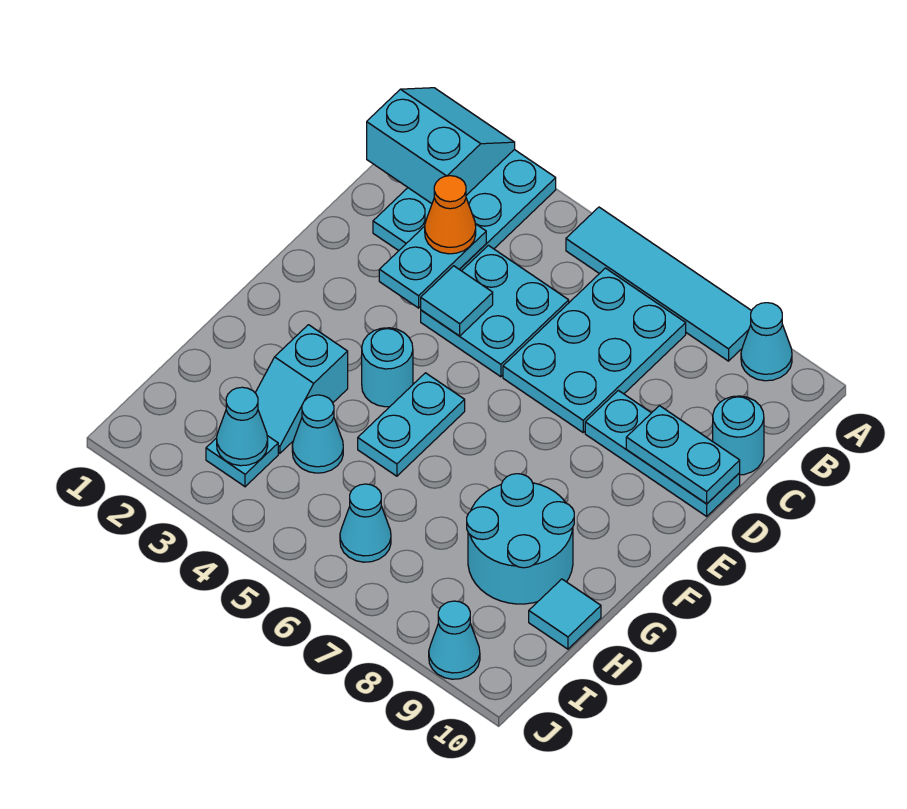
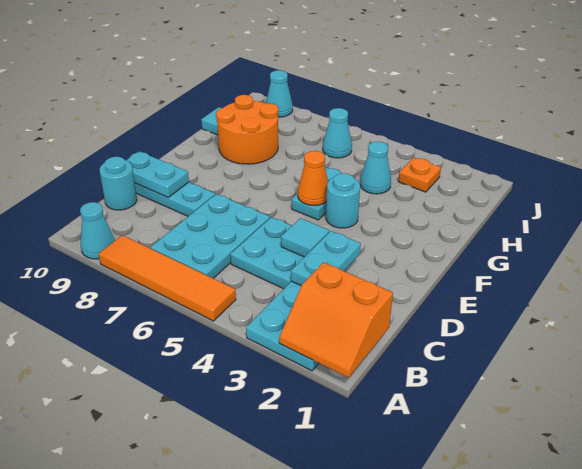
cyan 2x2 slope [367,88,515,204] -> orange 2x2 slope [279,262,393,378]
cyan 1x4 tile [566,207,751,361] -> orange 1x4 tile [98,235,236,321]
orange 1x1 cone [425,176,476,254] -> orange 1x1 cone moved to [298,151,328,206]
cyan 1x2 slope [255,325,348,453] -> none
cyan 2x2 round brick [467,474,574,604] -> orange 2x2 round brick [216,95,279,164]
cyan 1x1 plate [206,436,278,487] -> orange 1x1 plate [398,158,441,192]
cyan 1x1 cone [217,387,268,466] -> none

